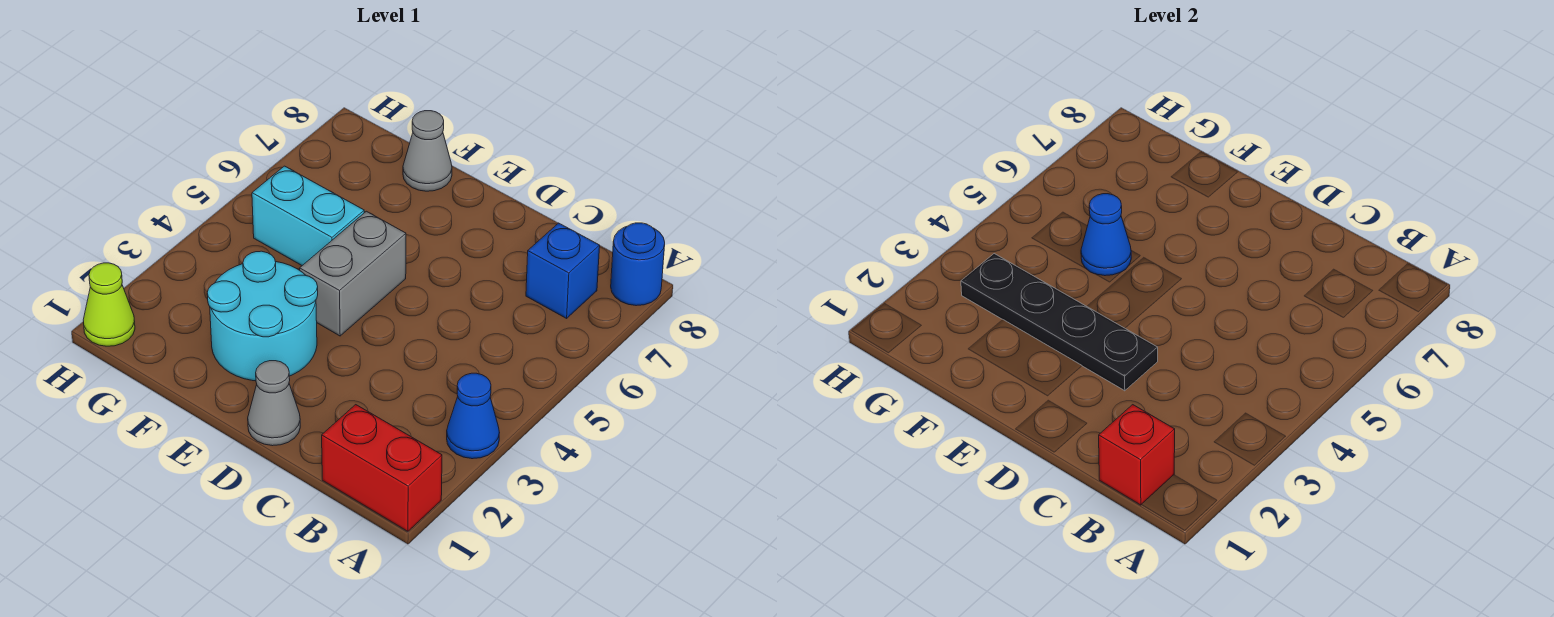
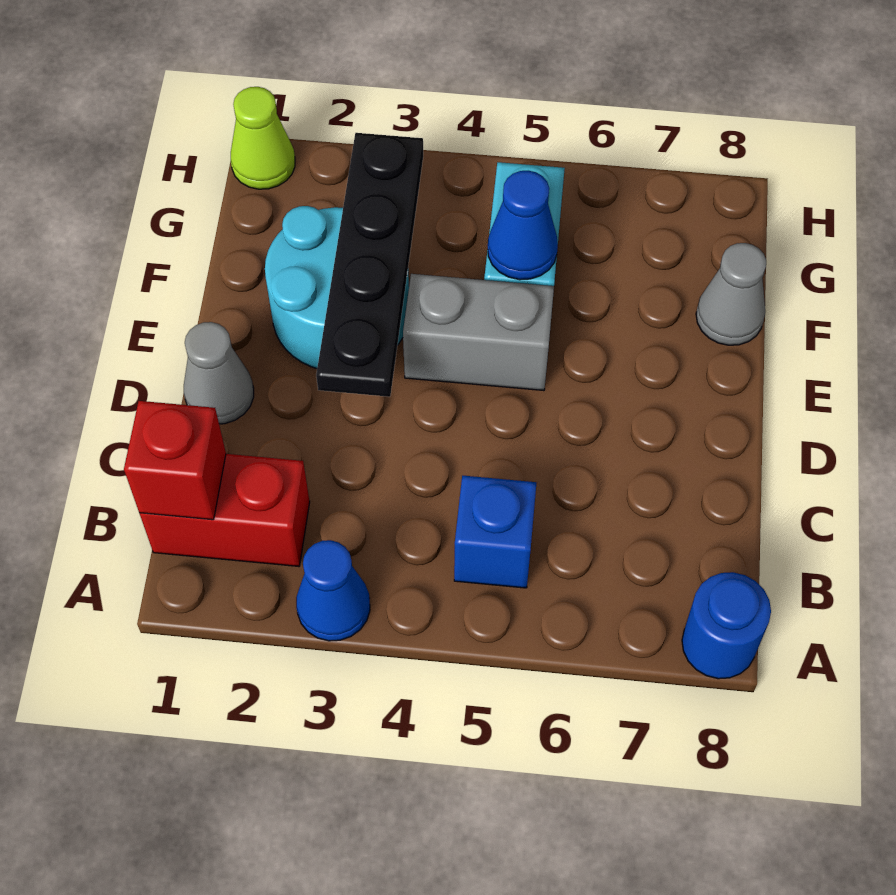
red 1x2 brick [322,405,442,531] -> red 1x2 brick turned to [140,454,310,566]
blue 1x1 brick [526,223,600,318] -> blue 1x1 brick moved to [454,476,536,588]

